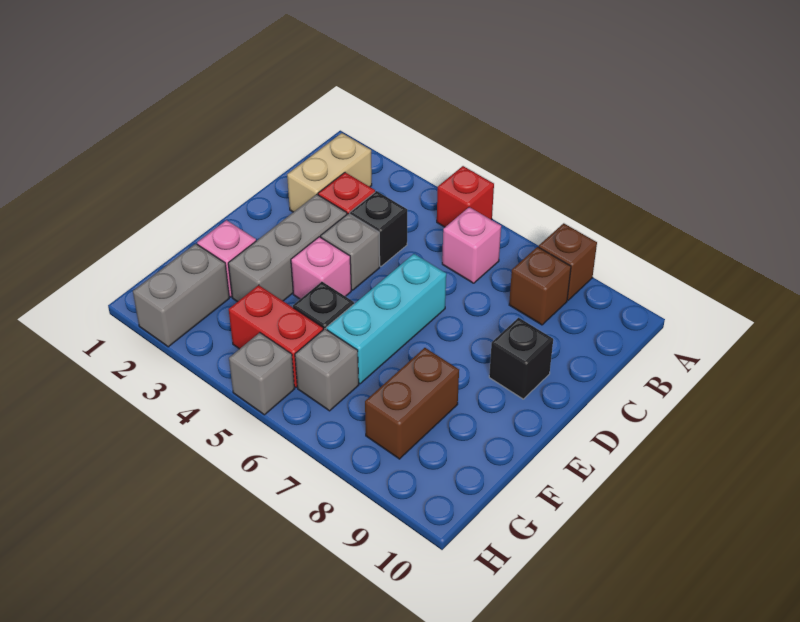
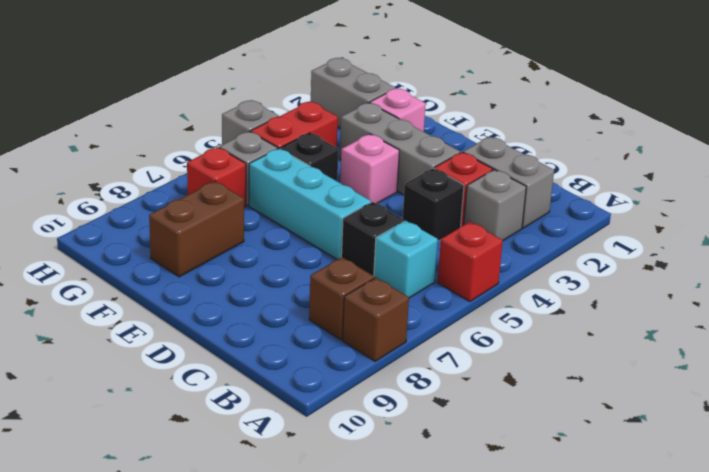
tan 1x2 brick [287,133,372,212] -> grey 1x2 brick [463,137,554,228]
pink 1x1 brick [442,207,501,283] -> cyan 1x1 brick [374,221,438,298]
grey 1x1 brick [321,214,380,290] -> grey 1x1 brick moved to [464,170,526,240]
black 1x1 brick [489,318,553,399] -> black 1x1 brick moved to [341,202,404,276]
brown 1x2 brick [365,348,459,459] -> brown 1x2 brick turned to [149,181,244,277]
none -> red 1x1 brick [187,147,246,207]

